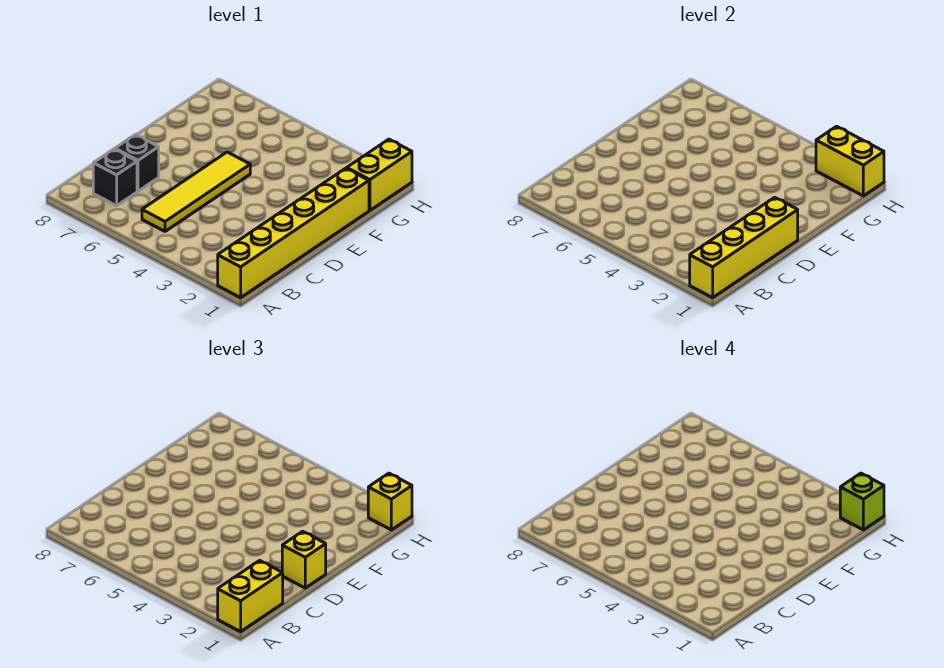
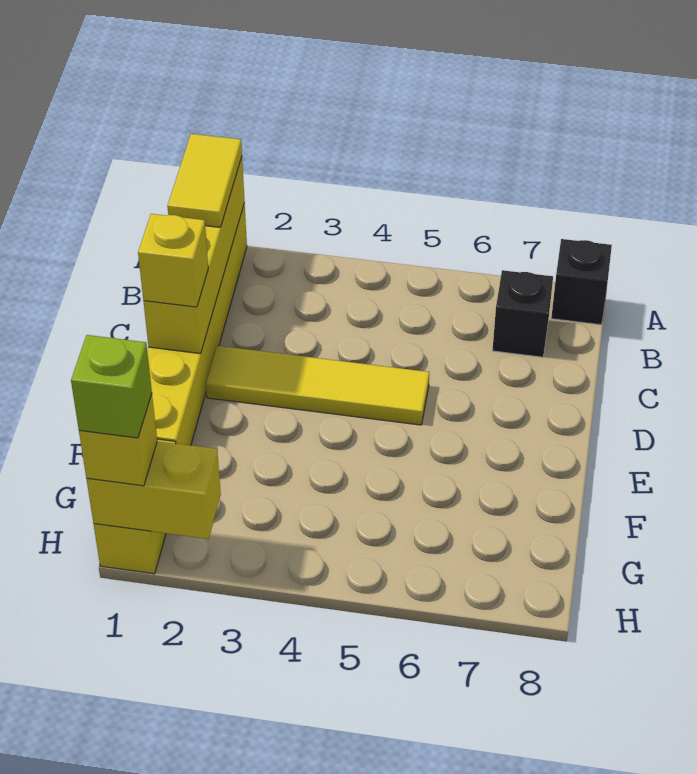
yellow 1x2 brick [218,560,283,632] -> yellow 1x2 tile [167,134,242,227]
yellow 1x4 tile [142,152,250,231] -> yellow 1x4 tile turned to [206,346,429,425]
black 1x1 brick [115,135,159,191] -> black 1x1 brick moved to [551,239,612,325]

